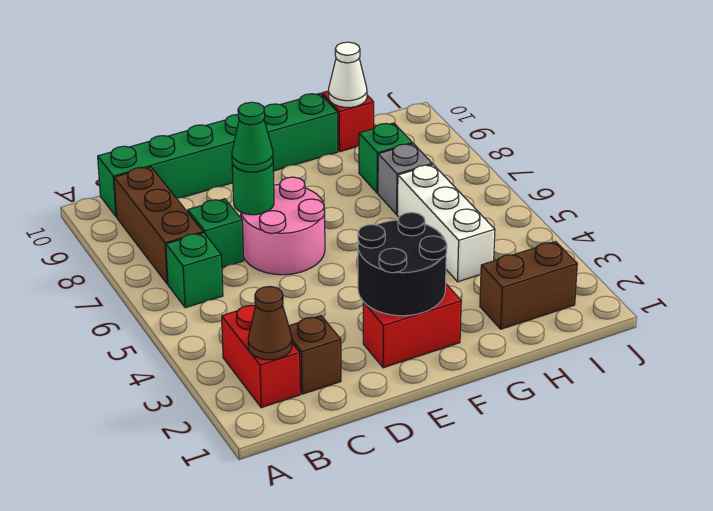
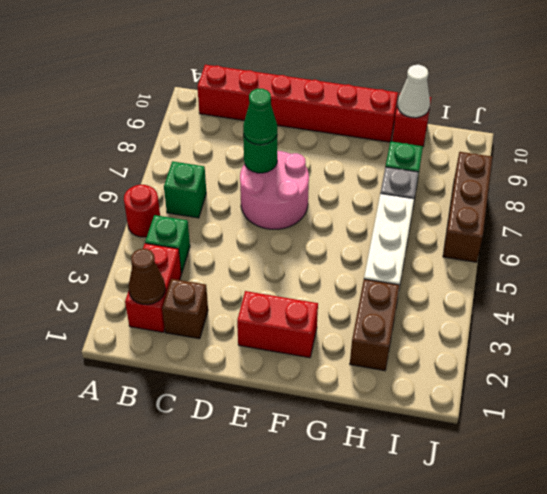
none -> red 1x1 round brick [124,185,160,237]
brown 1x3 brick [114,167,203,284] -> brown 1x3 brick moved to [443,152,492,262]
green 1x6 brick [98,93,338,217] -> red 1x6 brick [197,65,398,142]
green 1x1 brick [188,199,244,268] -> green 1x1 brick moved to [145,215,190,273]
black 2x2 round brick [358,212,447,316] -> none
brown 1x2 brick [480,242,577,329] -> brown 1x2 brick turned to [350,279,399,371]

